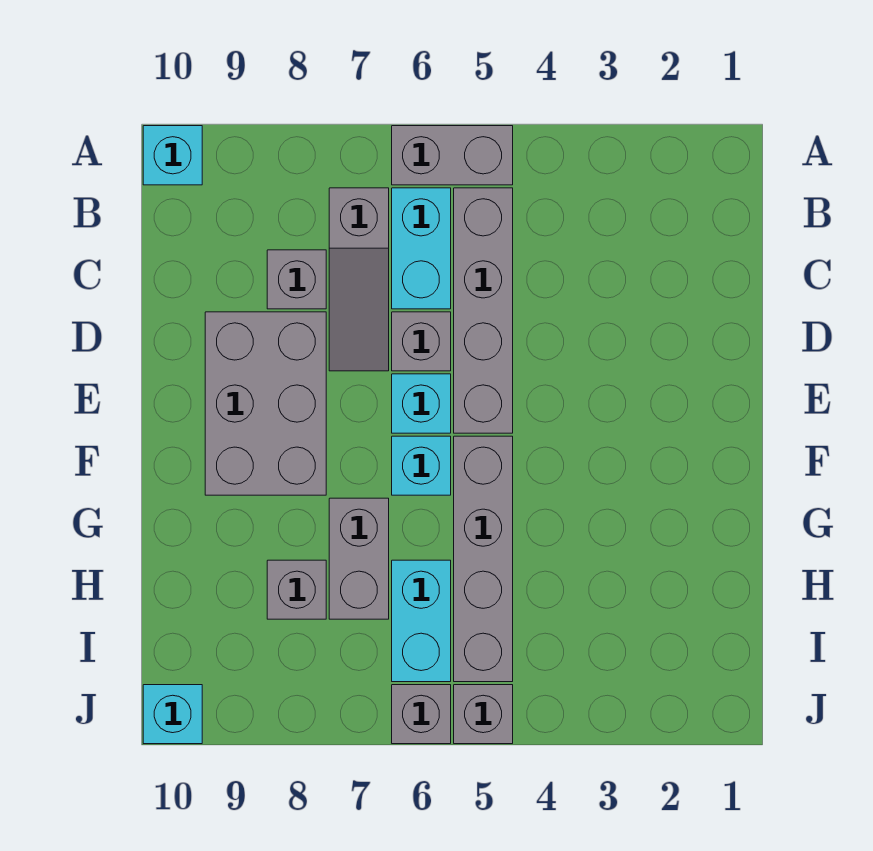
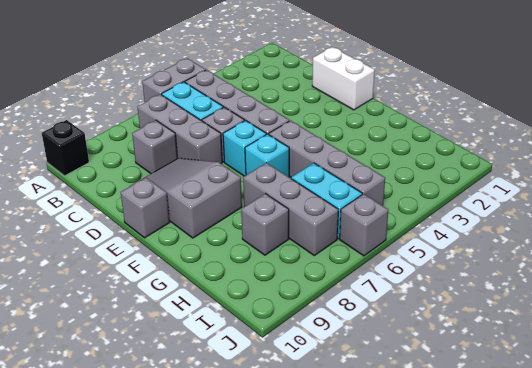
cyan 1x1 brick [143,126,202,185] -> black 1x1 brick [42,120,89,176]
grey 1x3 slope [329,188,389,371] -> grey 1x3 brick [137,94,222,164]
none -> white 1x2 brick [312,47,375,110]
grey 2x3 brick [205,312,326,495] -> grey 2x3 slope [131,158,242,238]
grey 1x2 brick [329,498,389,619] -> grey 1x3 brick [243,163,338,255]
grey 1x1 brick [454,685,513,744] -> grey 1x1 brick moved to [121,178,170,238]
cyan 1x1 brick [143,685,202,744] -> none

